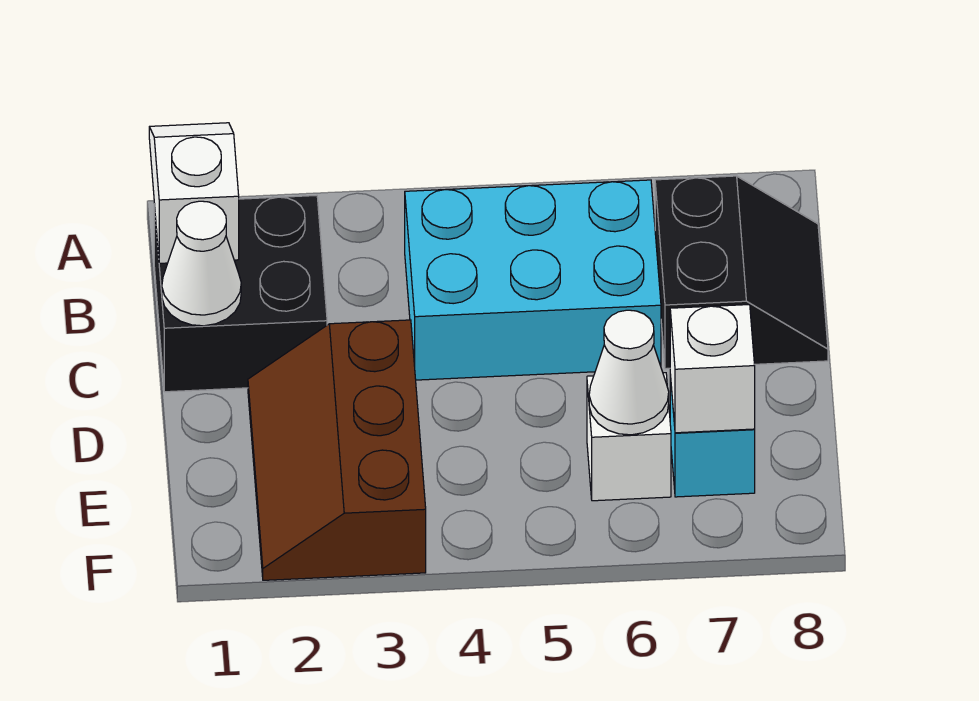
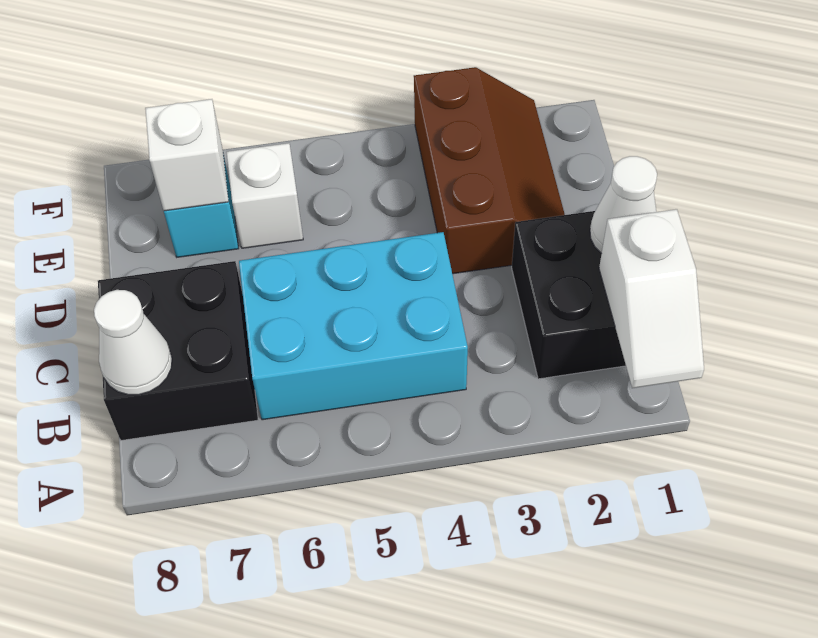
black 2x2 slope [655,176,828,369] -> black 2x2 brick [98,261,258,440]
white 1x1 cone [589,310,669,435] -> white 1x1 cone moved to [94,290,172,395]

